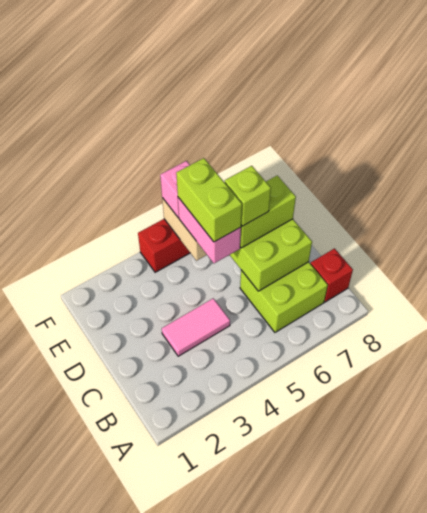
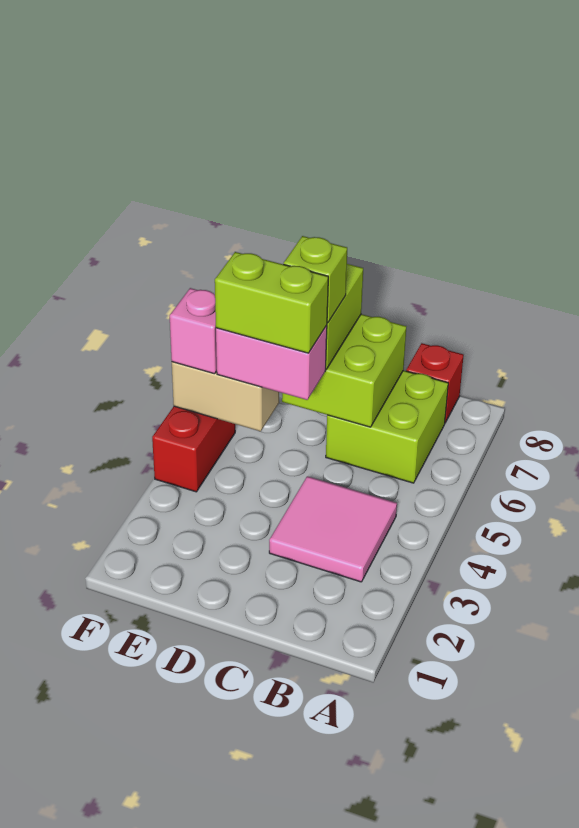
pink 1x2 tile [162,298,230,356] -> pink 2x2 tile [269,476,397,582]

